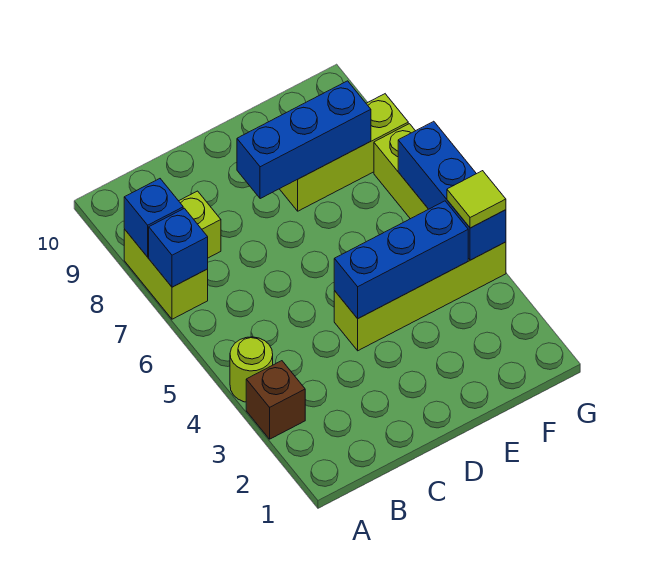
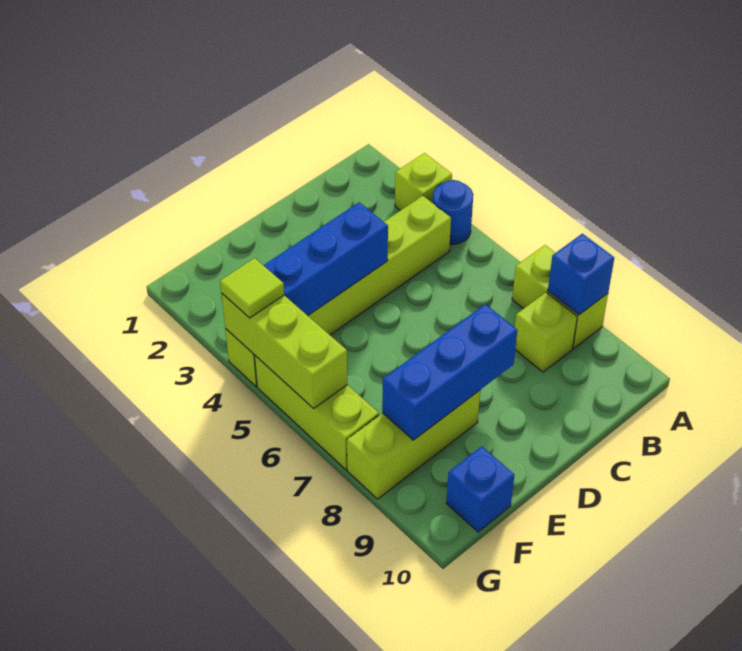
brown 1x1 brick [246,361,305,439] -> lime 1x1 brick [395,153,452,211]
lime 1x1 round brick [230,337,273,402] -> blue 1x1 round brick [433,180,473,244]
blue 1x1 brick [149,208,208,287] -> blue 1x1 brick moved to [446,446,514,532]
lime 1x4 brick [334,242,506,351] -> lime 1x6 brick [225,196,451,386]
blue 1x3 brick [398,121,506,260] -> lime 1x3 brick [221,293,347,409]

